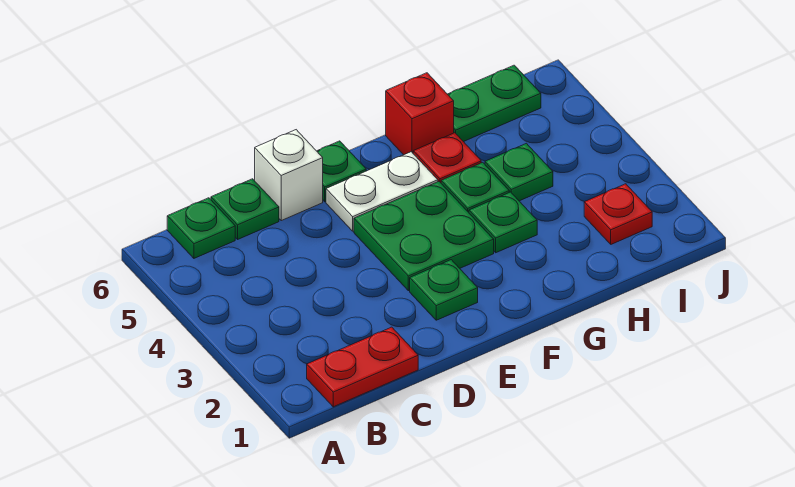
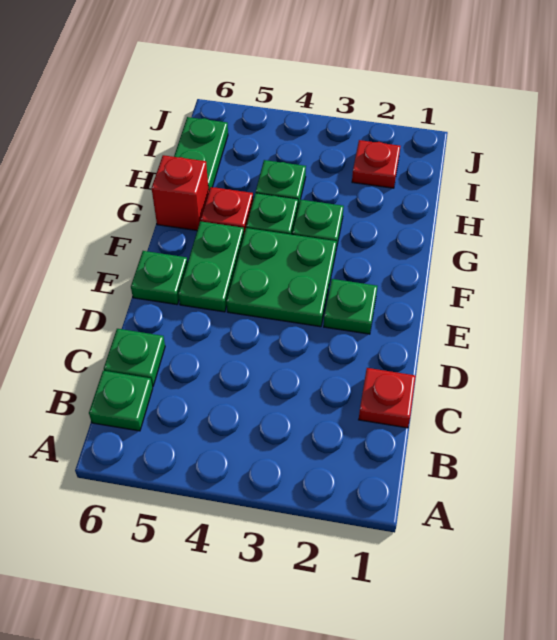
red 1x2 plate [307,327,418,407] -> red 1x1 plate [359,368,416,428]
white 1x1 brick [255,130,323,221] -> none
white 1x2 plate [326,152,438,231] -> green 1x2 plate [178,221,244,312]

